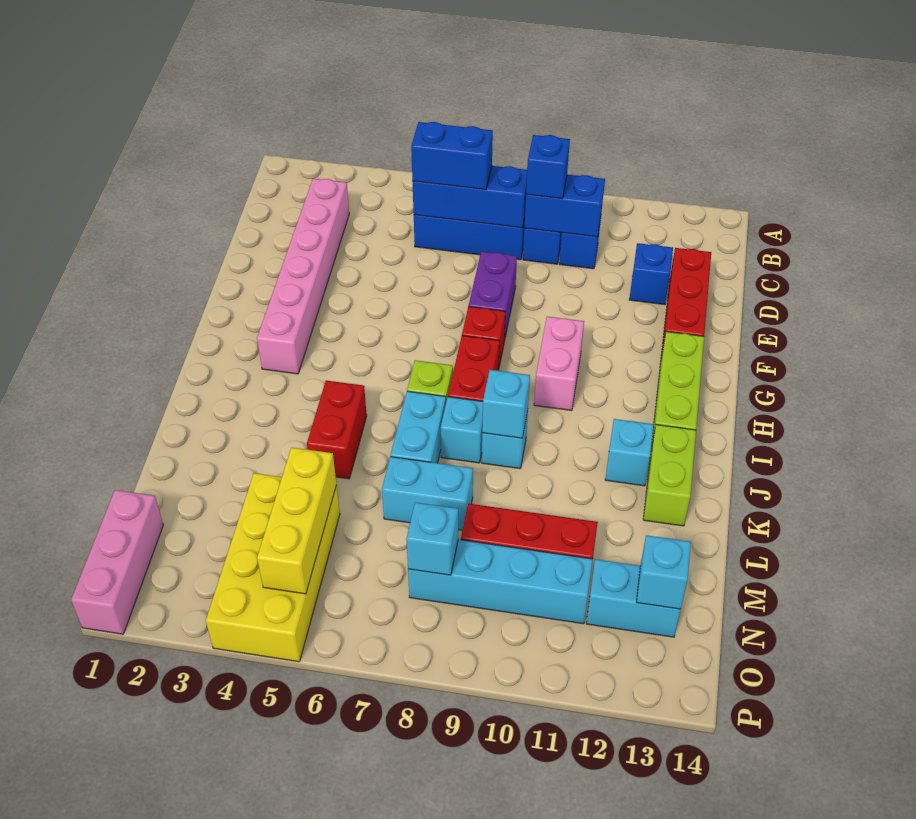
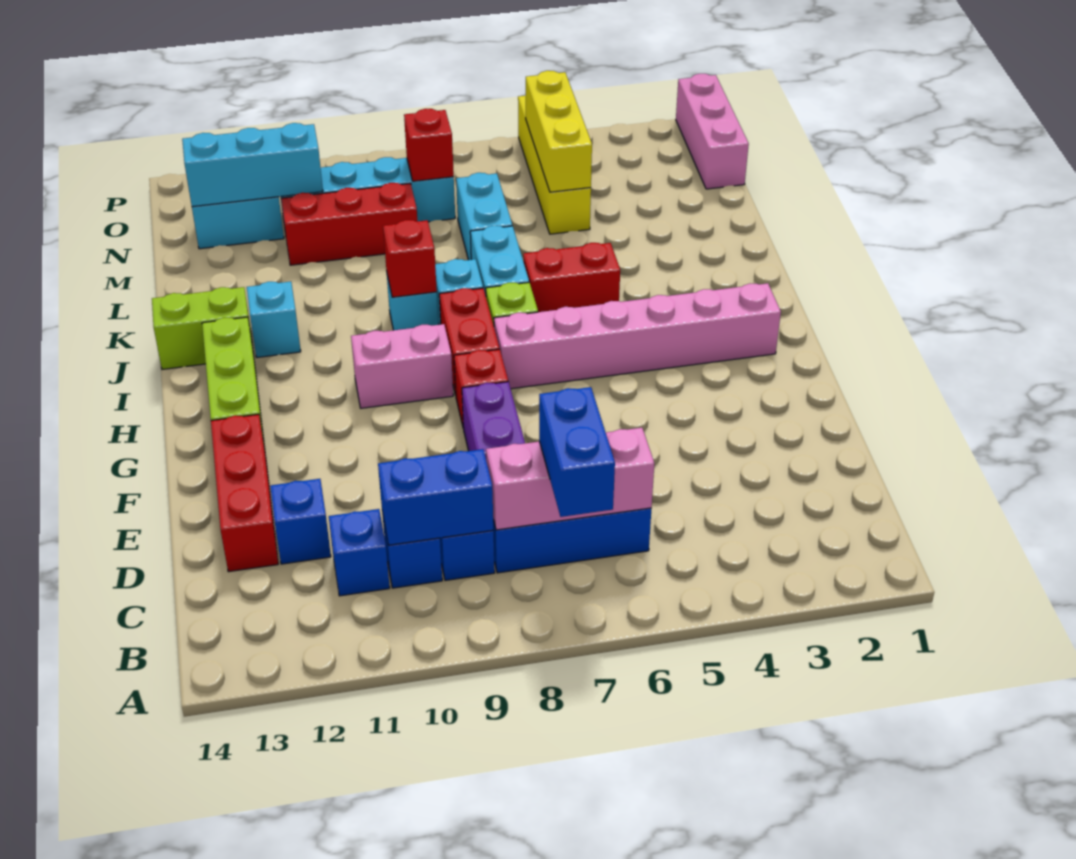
pink 1x6 brick [257,179,349,374] -> pink 1x6 brick turned to [494,283,781,389]
blue 1x3 brick [412,166,527,228] -> pink 1x3 brick [486,428,654,530]
blue 1x2 brick [411,122,493,190] -> blue 1x2 brick turned to [539,387,615,517]
blue 1x1 brick [526,135,570,199] -> blue 1x1 brick moved to [329,509,390,596]
pink 1x2 brick [534,317,584,410] -> pink 1x2 brick turned to [351,324,453,408]
red 1x2 brick [307,381,367,479] -> red 1x2 brick turned to [523,243,620,312]
cyan 1x1 brick [482,370,530,438] -> red 1x1 brick [383,220,437,297]
lime 1x2 brick [643,425,696,526] -> lime 1x2 brick turned to [152,287,253,369]
cyan 1x2 brick [382,457,473,530] -> cyan 1x2 brick turned to [456,173,512,260]
yellow 2x4 brick [206,473,340,662] -> yellow 1x4 brick [518,96,591,234]
cyan 1x1 brick [407,502,458,575] -> red 1x1 brick [404,109,454,181]
cyan 1x1 brick [637,535,691,609] -> cyan 1x3 brick [182,123,323,207]

